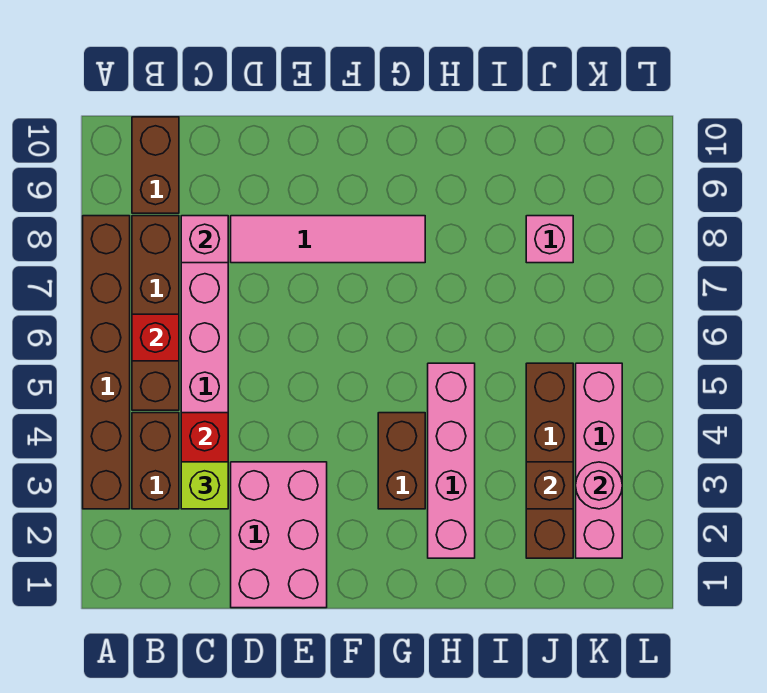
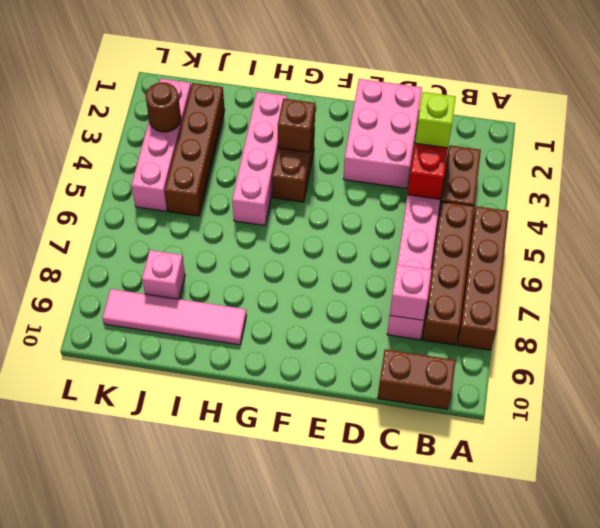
brown 1x6 brick [83,216,130,509] -> brown 1x4 brick [457,206,509,350]
red 1x1 brick [132,314,179,361] -> none
brown 1x2 brick [132,117,179,213] -> brown 1x2 brick turned to [378,349,456,409]
pink 1x4 tile [231,216,425,263] -> pink 1x4 tile moved to [103,289,247,345]
brown 1x1 brick [526,462,573,509] -> brown 1x1 brick moved to [278,98,315,152]
pink 1x1 round brick [576,462,622,509] -> brown 1x1 round brick [146,82,181,132]

